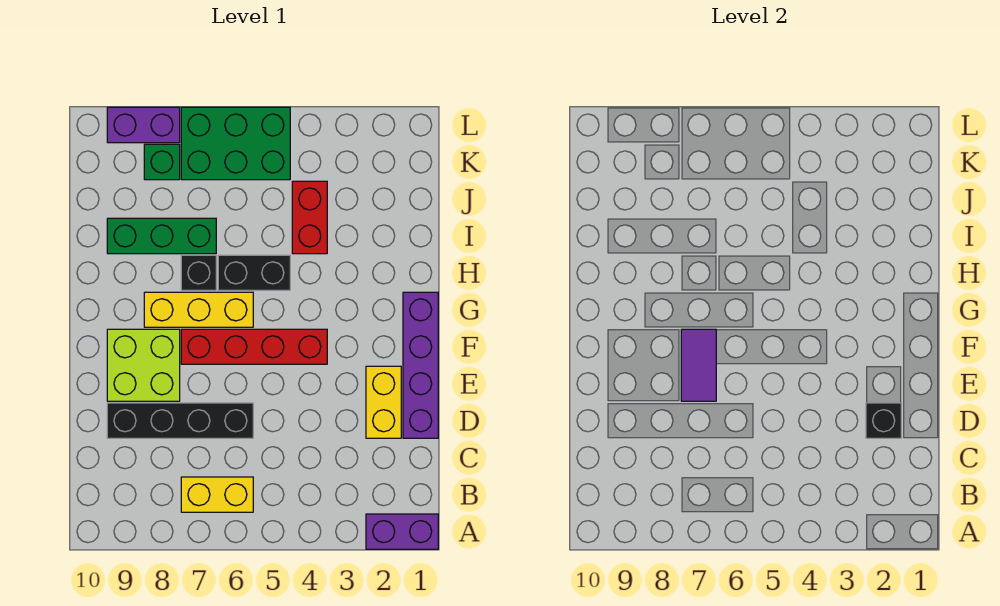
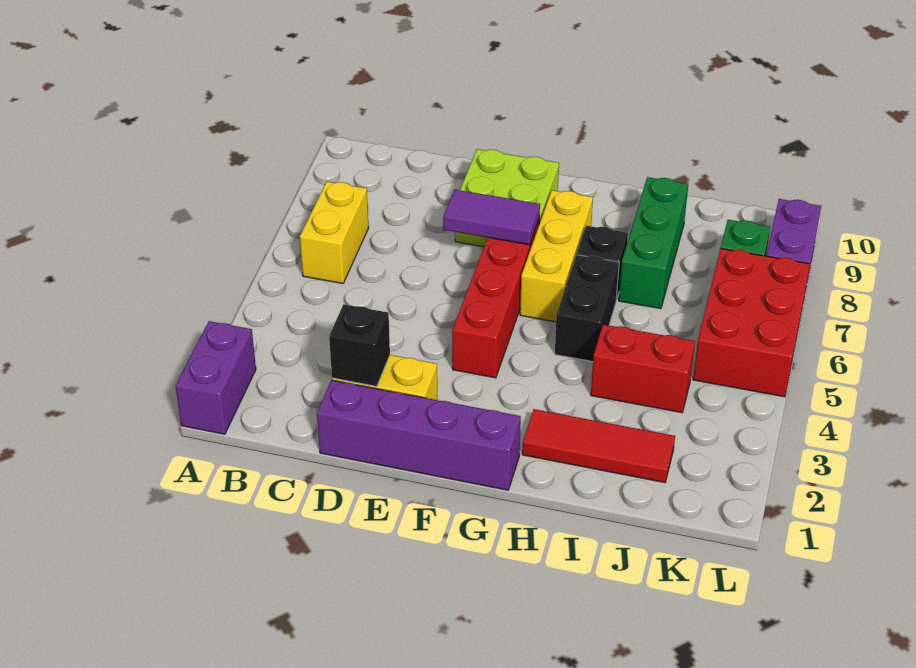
black 1x4 brick [107,403,253,438] -> none
none -> red 1x3 tile [522,409,675,483]
green 2x3 brick [181,107,290,180] -> red 2x3 brick [693,248,810,397]

